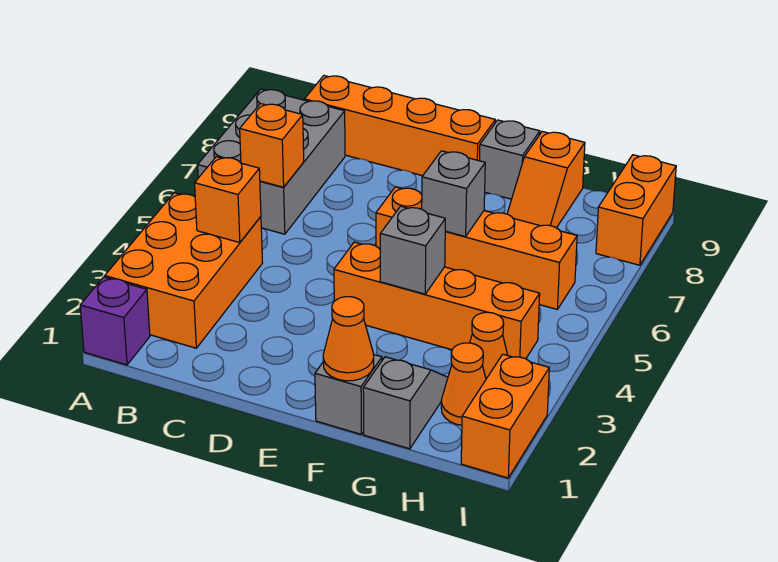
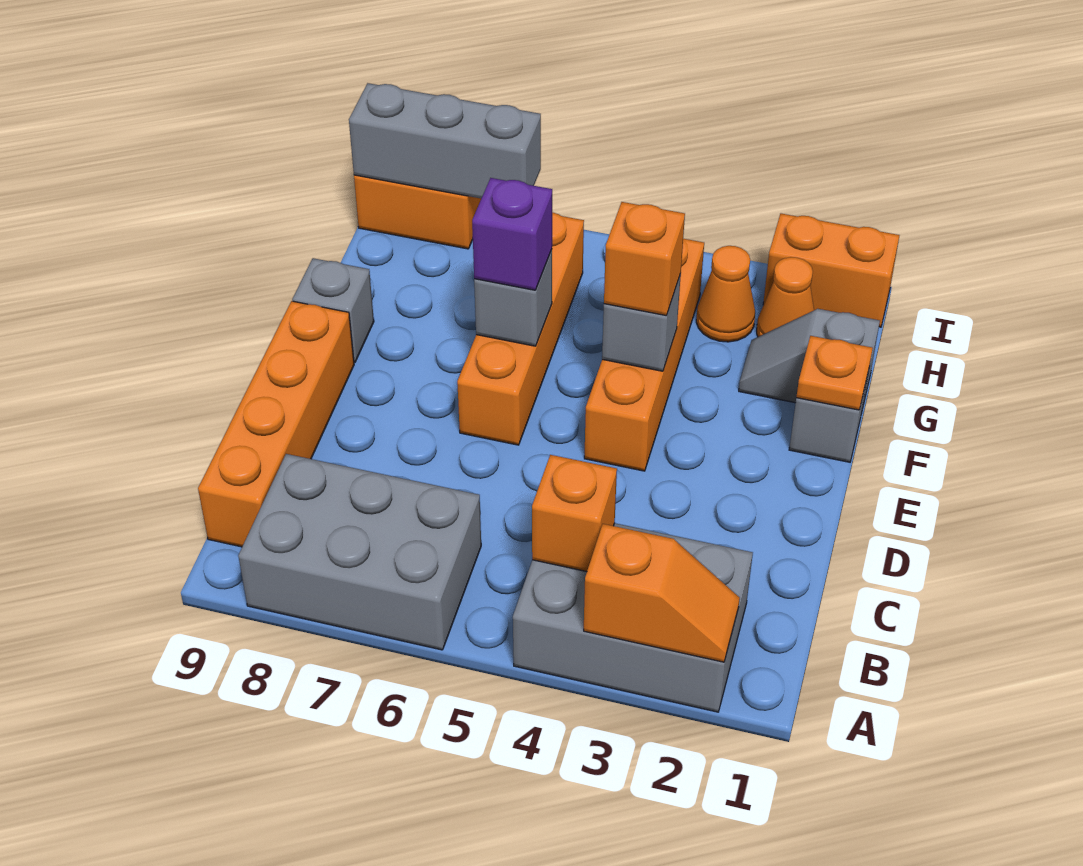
purple 1x1 brick [80,277,150,365] -> purple 1x1 brick moved to [472,178,552,290]
orange 2x3 brick [105,193,262,348] -> grey 2x3 brick [513,523,753,712]
orange 1x1 brick [240,104,304,187] -> orange 1x1 brick moved to [604,202,685,316]
orange 1x1 cone [323,297,374,381] -> orange 1x1 plate [796,336,873,410]
orange 1x2 slope [507,132,585,228] -> orange 1x2 slope moved to [584,524,740,662]
none -> grey 1x3 brick [349,83,541,198]

